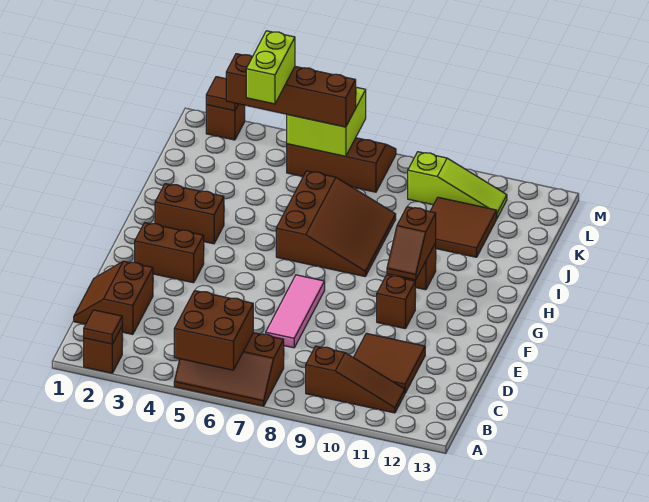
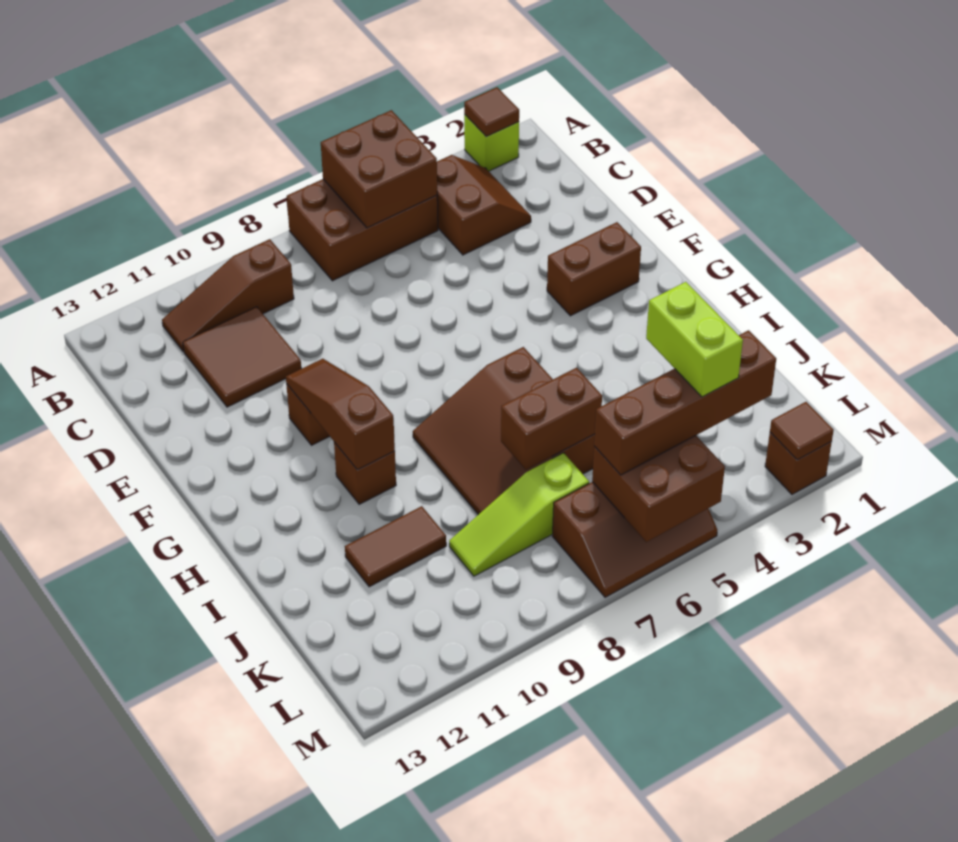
brown 1x1 brick [84,327,122,373] -> lime 1x1 brick [464,115,519,171]
brown 2x3 slope [174,333,284,406] -> brown 2x3 brick [287,179,438,281]
brown 2x2 slope [74,261,153,334] -> brown 2x2 slope moved to [437,155,531,255]
pink 1x3 tile [266,275,325,348] -> none
brown 1x2 slope [387,207,436,280] -> brown 1x3 slope [286,359,395,470]
brown 1x2 brick [155,184,224,244] -> brown 1x2 brick moved to [501,368,602,470]
brown 2x2 tile [430,197,497,257] -> brown 1x2 tile [345,506,446,587]
lime 2x2 brick [287,87,366,156] -> brown 2x2 brick [592,436,725,542]
lime 1x3 slope [408,152,507,218] -> lime 1x3 slope moved to [449,453,589,576]

